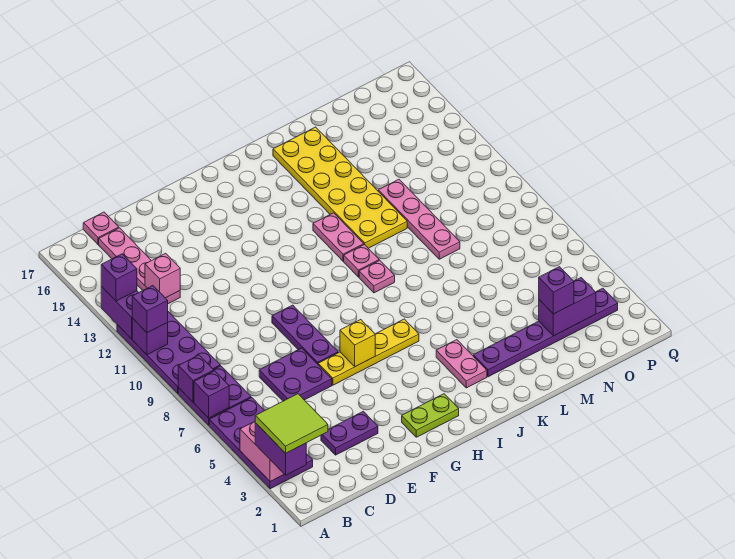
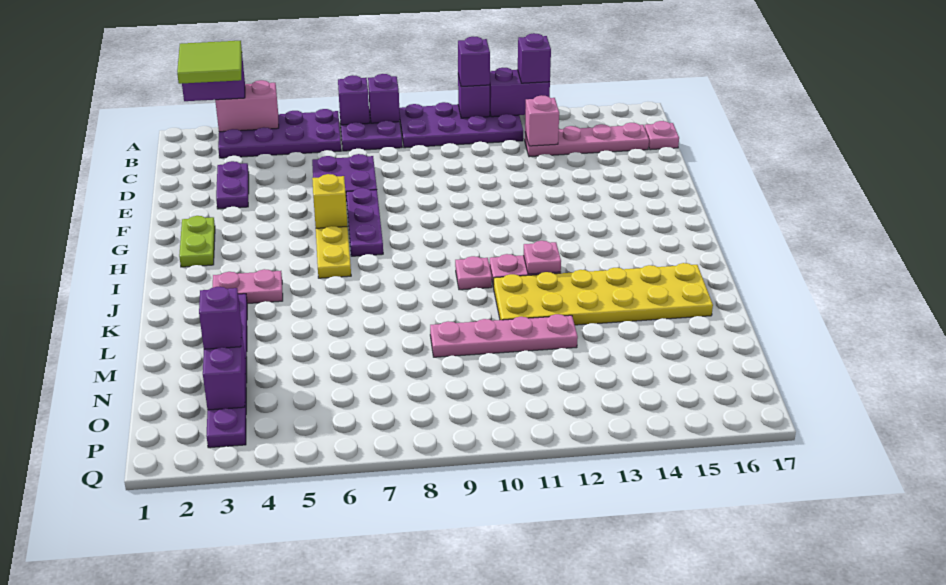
purple 1x3 plate [272,305,338,364] -> purple 1x3 plate turned to [346,188,383,256]
pink 1x1 plate [359,260,395,293] -> pink 1x1 plate moved to [524,241,561,274]

